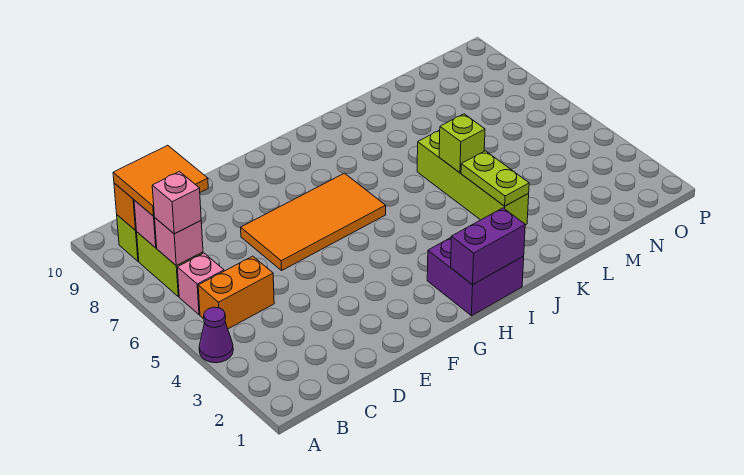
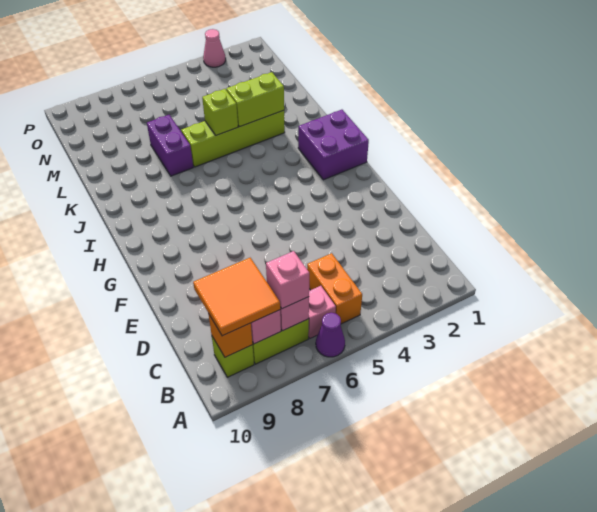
purple 1x1 cone [199,307,233,363] -> purple 1x1 cone moved to [316,313,345,357]
orange 2x4 tile [241,173,386,270] -> none
purple 1x2 brick [451,208,525,285] -> purple 1x2 brick moved to [147,115,193,176]
lime 1x2 plate [461,151,529,206] -> lime 1x2 brick [226,72,284,127]
none -> pink 1x1 cone [203,29,226,67]

